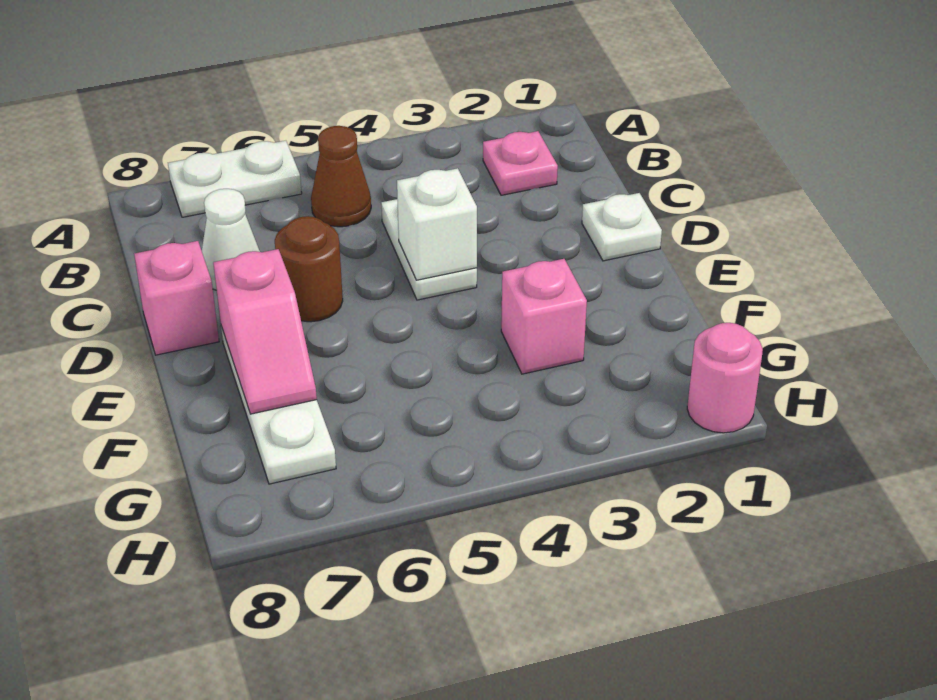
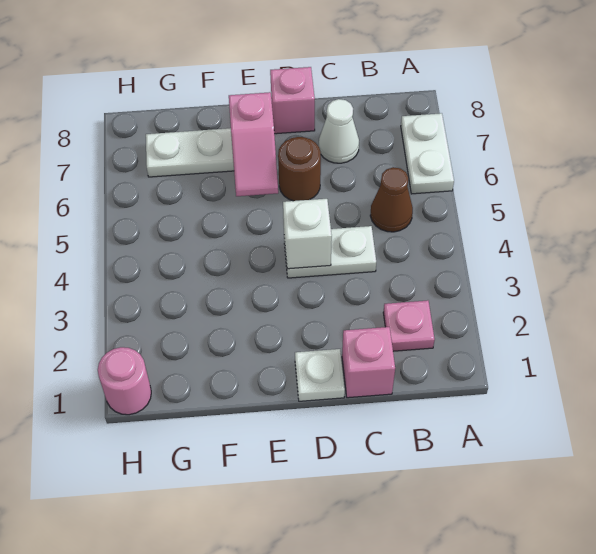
pink 1x2 slope [213,249,317,414] -> pink 1x2 slope turned to [229,92,278,196]
pink 1x1 brick [501,259,587,374] -> pink 1x1 brick moved to [342,327,395,398]

